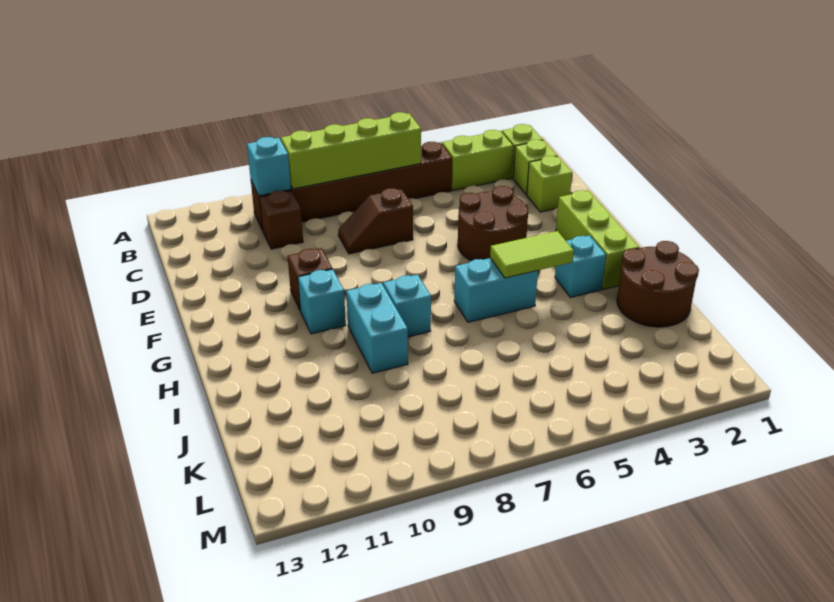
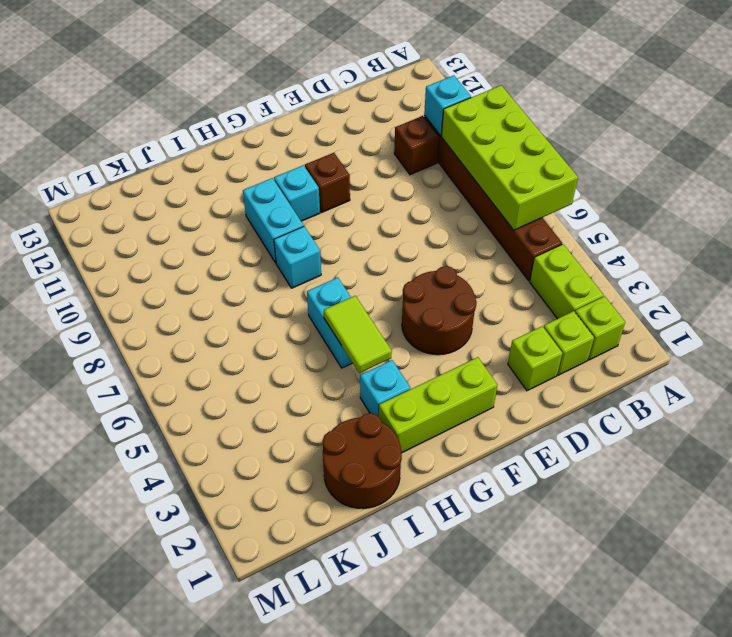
lime 1x4 brick [281,112,421,189] -> lime 2x4 brick [441,85,578,230]
brown 1x2 slope [338,188,413,254] -> none
cyan 1x2 brick [346,283,408,373] -> cyan 1x2 brick turned to [243,178,304,263]

